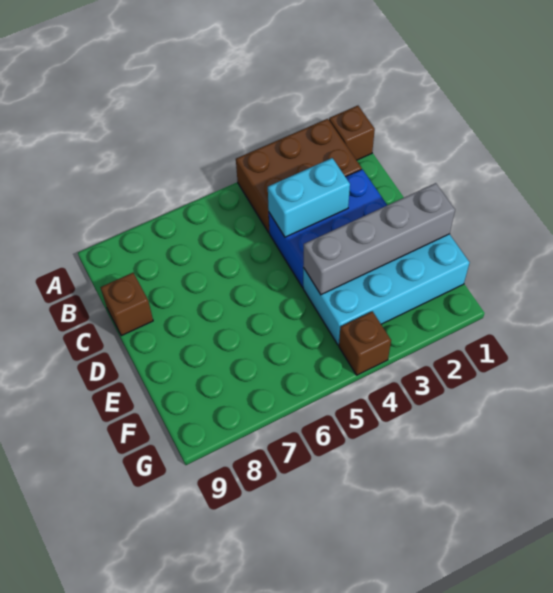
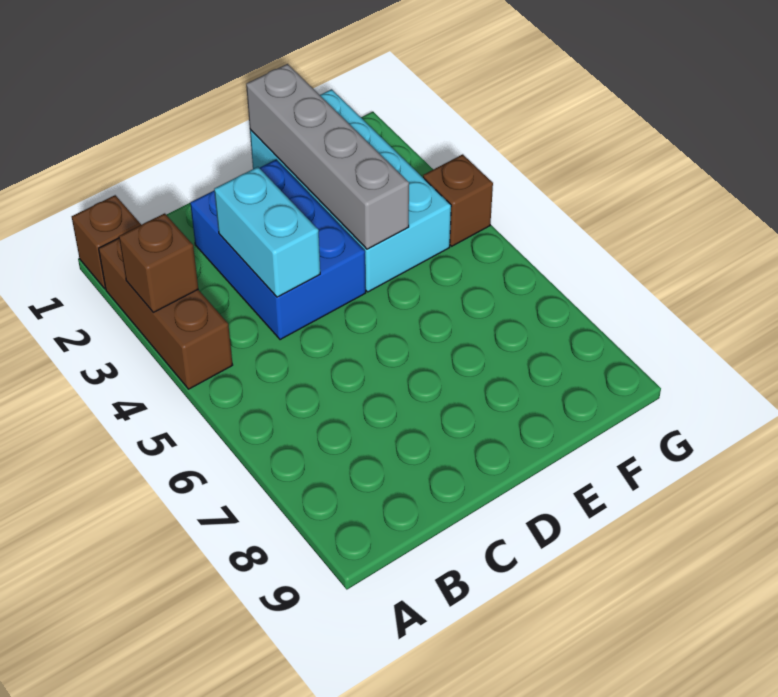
brown 2x3 brick [236,119,362,233] -> brown 1x3 brick [99,238,233,389]
brown 1x1 brick [100,273,153,336] -> brown 1x1 brick moved to [119,213,198,312]

